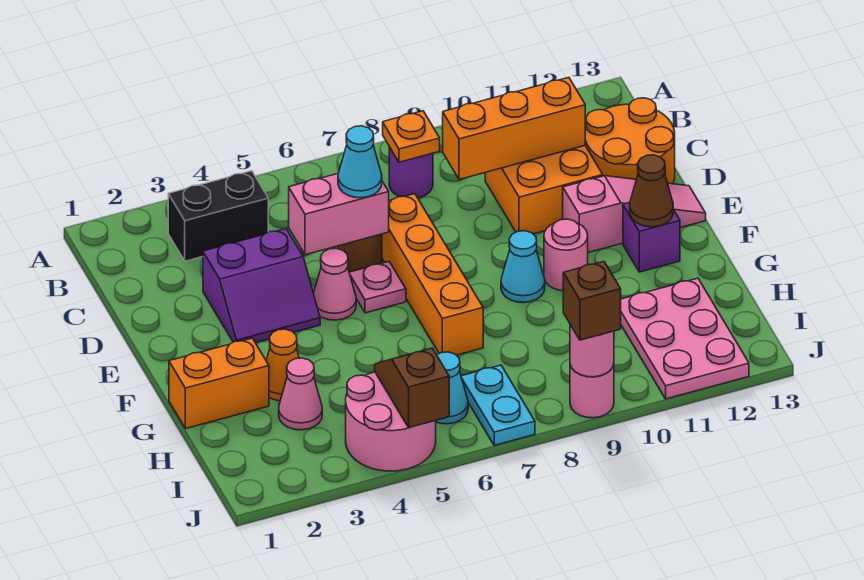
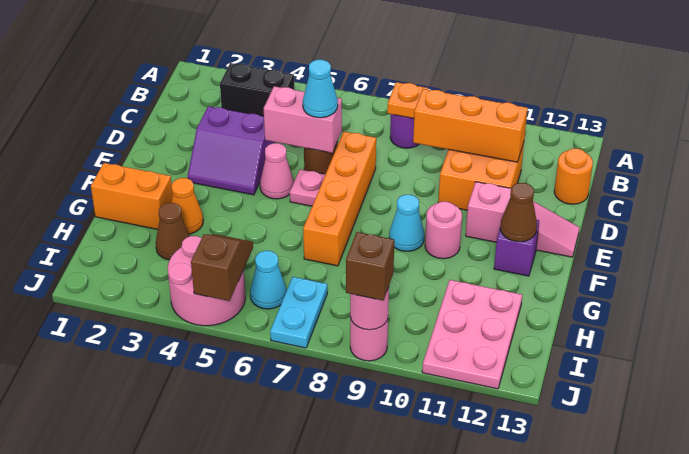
orange 2x2 round brick [585,98,675,184] -> orange 1x1 round brick [554,149,593,204]
pink 1x1 cone [279,358,322,430] -> brown 1x1 cone [156,203,189,260]

